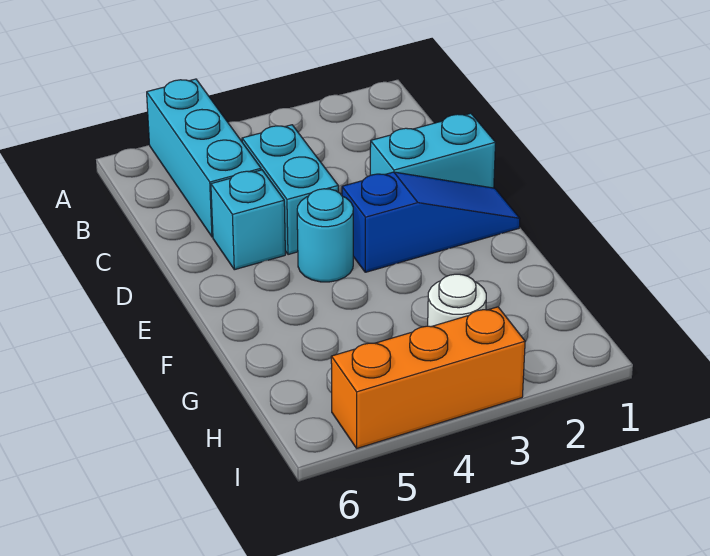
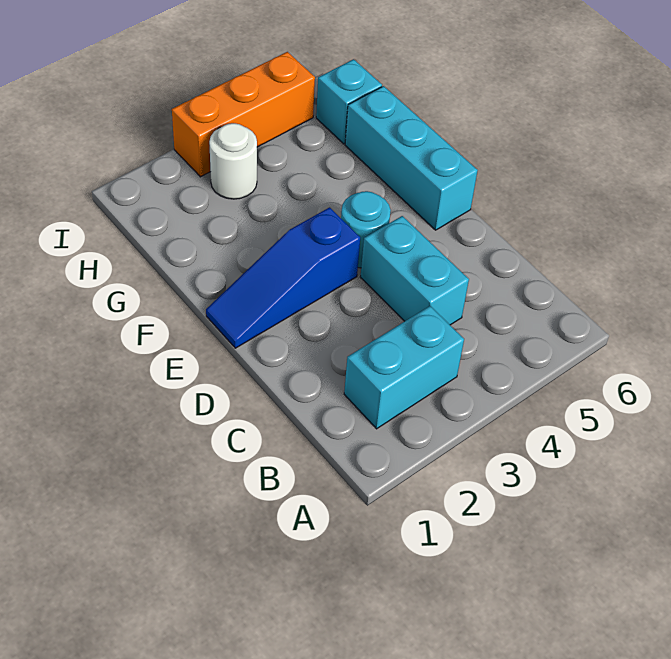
cyan 1x3 brick [147,79,261,237] -> cyan 1x3 brick moved to [345,86,478,230]
cyan 1x2 brick [370,113,496,188] -> cyan 1x2 brick moved to [344,306,464,429]
cyan 1x1 brick [211,170,285,270] -> cyan 1x1 brick moved to [316,59,382,144]

